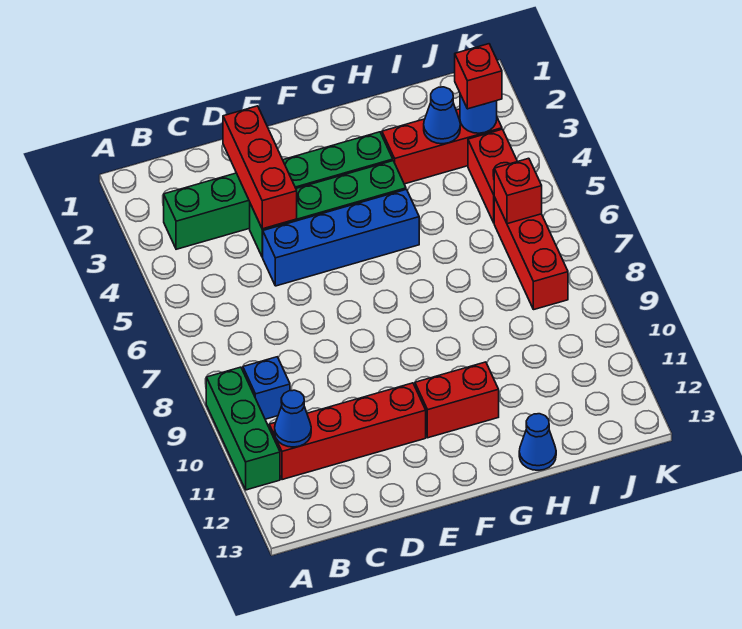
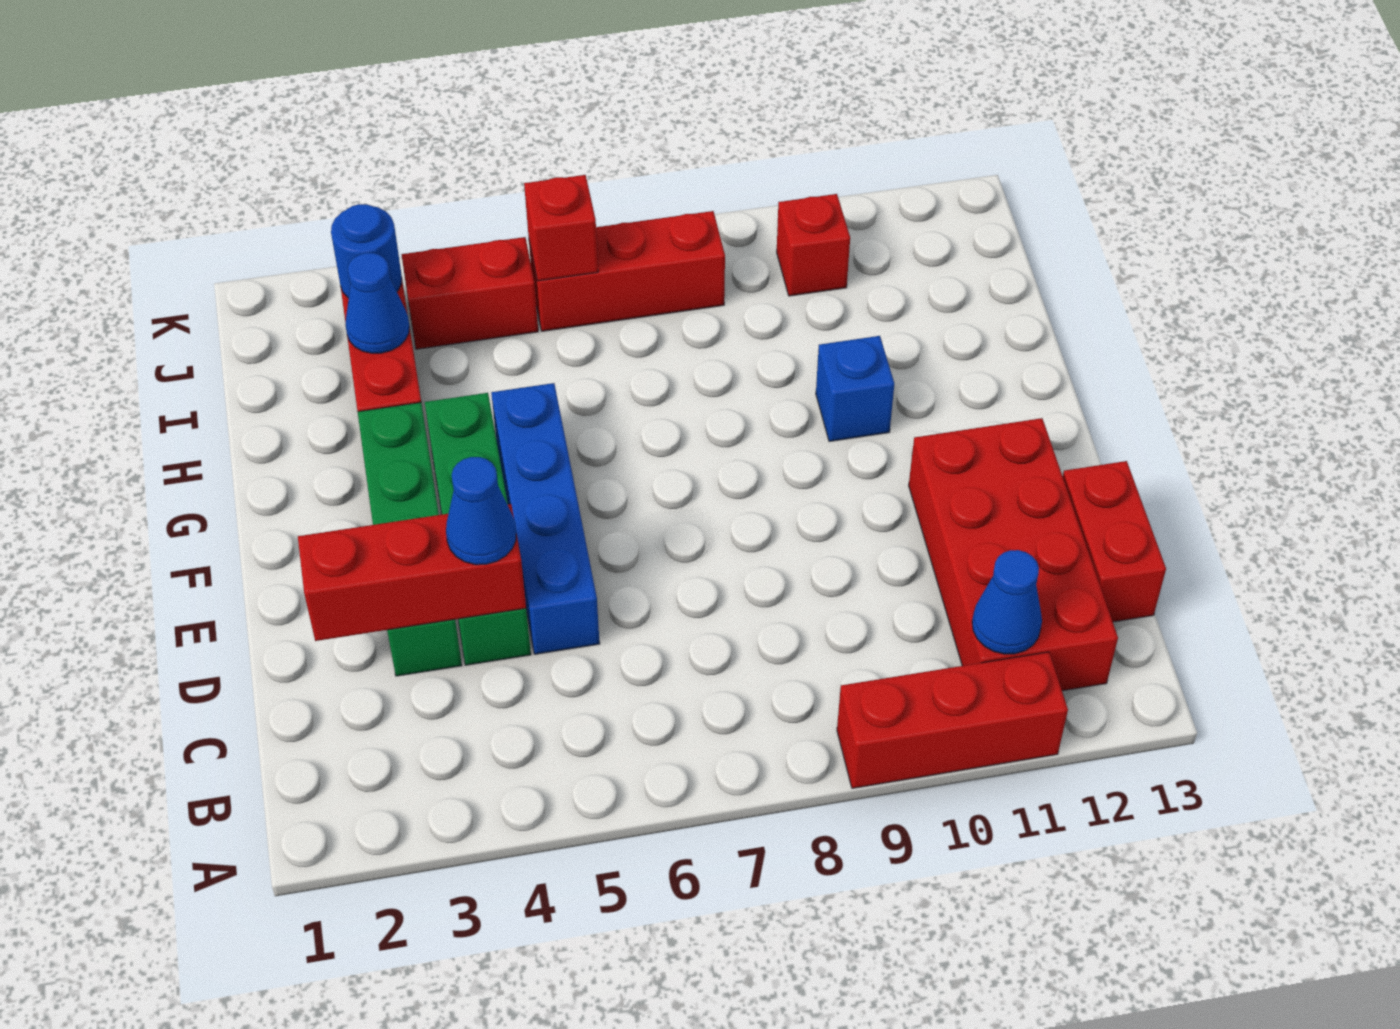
green 1x3 brick [206,367,280,490] -> red 1x3 brick [837,652,1068,788]
green 1x6 brick [164,132,393,249] -> green 1x4 brick [358,402,462,676]
blue 1x1 brick [243,357,290,419] -> blue 1x1 brick moved to [816,336,894,442]
red 1x4 brick [269,383,426,480] -> red 2x4 brick [909,418,1118,691]
red 1x2 brick [415,362,499,438] -> red 1x2 brick moved to [1063,461,1166,622]
blue 1x1 cone [519,414,556,470] -> blue 1x1 cone moved to [446,457,516,565]
red 1x1 brick [455,44,502,109] -> red 1x1 brick moved to [777,194,850,296]

